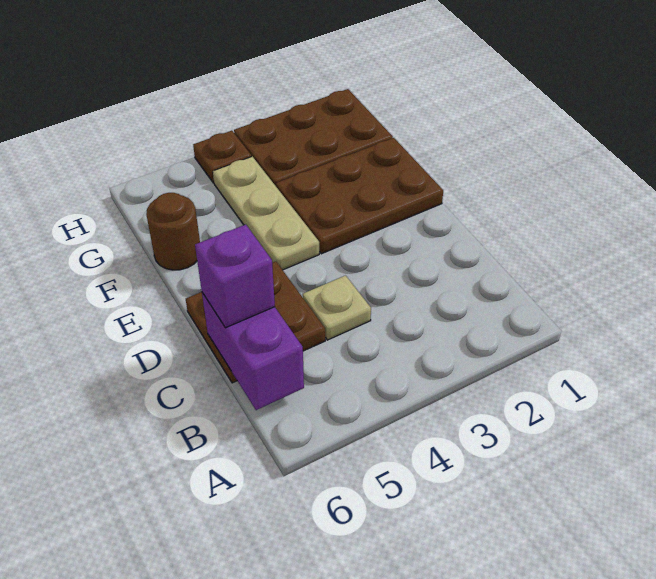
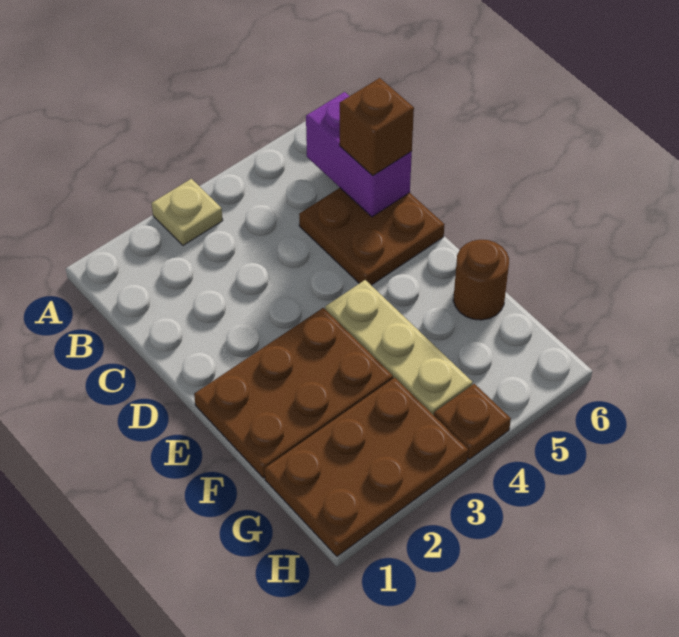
tan 1x1 plate [303,276,371,340] -> tan 1x1 plate moved to [152,179,223,245]
purple 1x1 brick [195,225,275,328] -> brown 1x1 brick [340,78,414,176]

